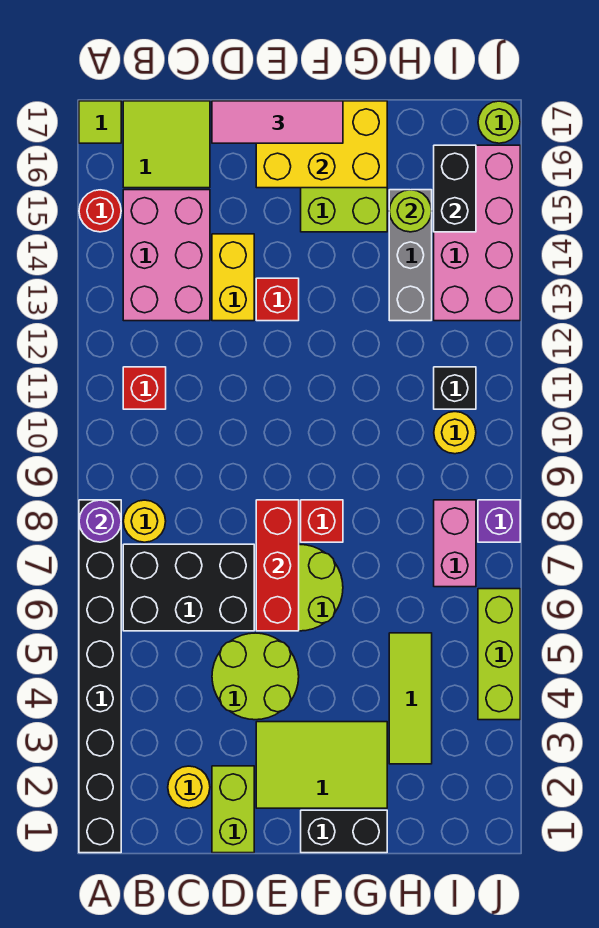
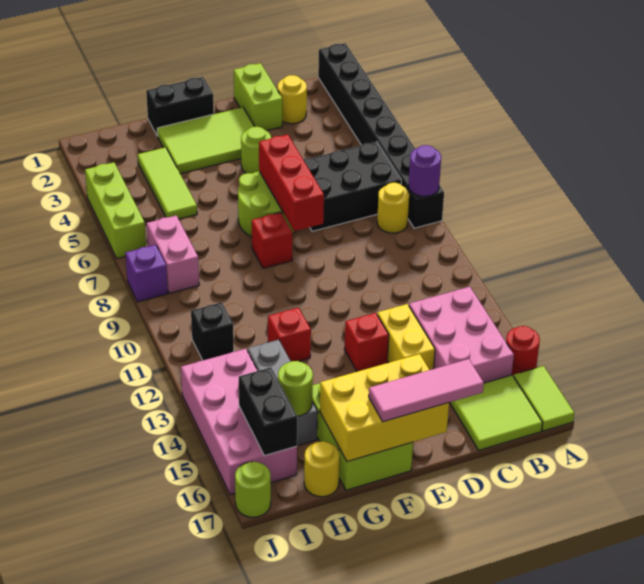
lime 1x1 tile [79,101,121,143] -> lime 1x2 tile [514,366,574,431]
red 1x1 brick [123,367,166,409] -> red 1x1 brick moved to [268,308,311,361]
lime 2x2 round brick [212,633,299,720] -> lime 1x1 round brick [241,127,271,174]
yellow 1x1 round brick [434,412,476,454] -> yellow 1x1 round brick moved to [304,441,340,497]

